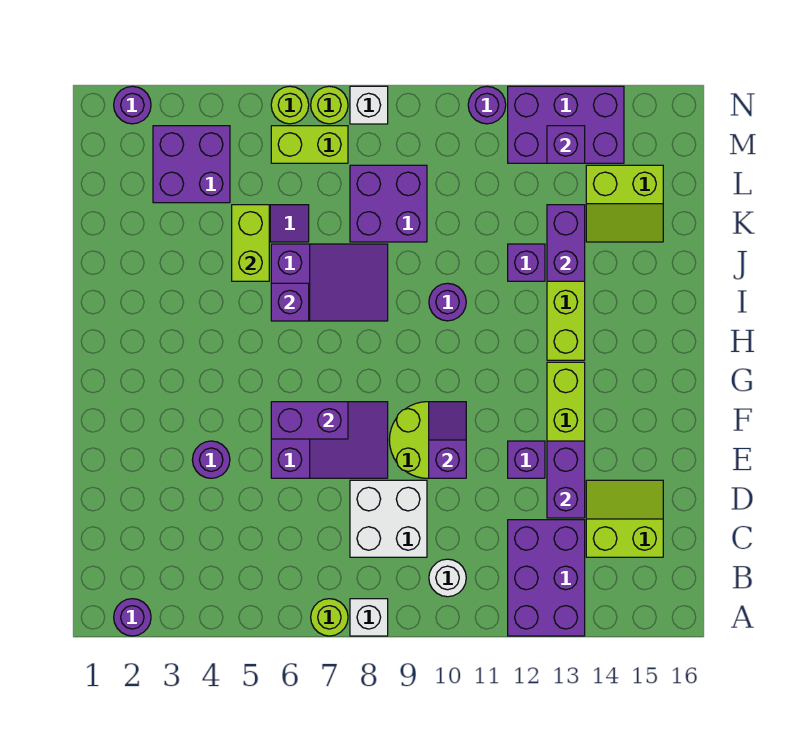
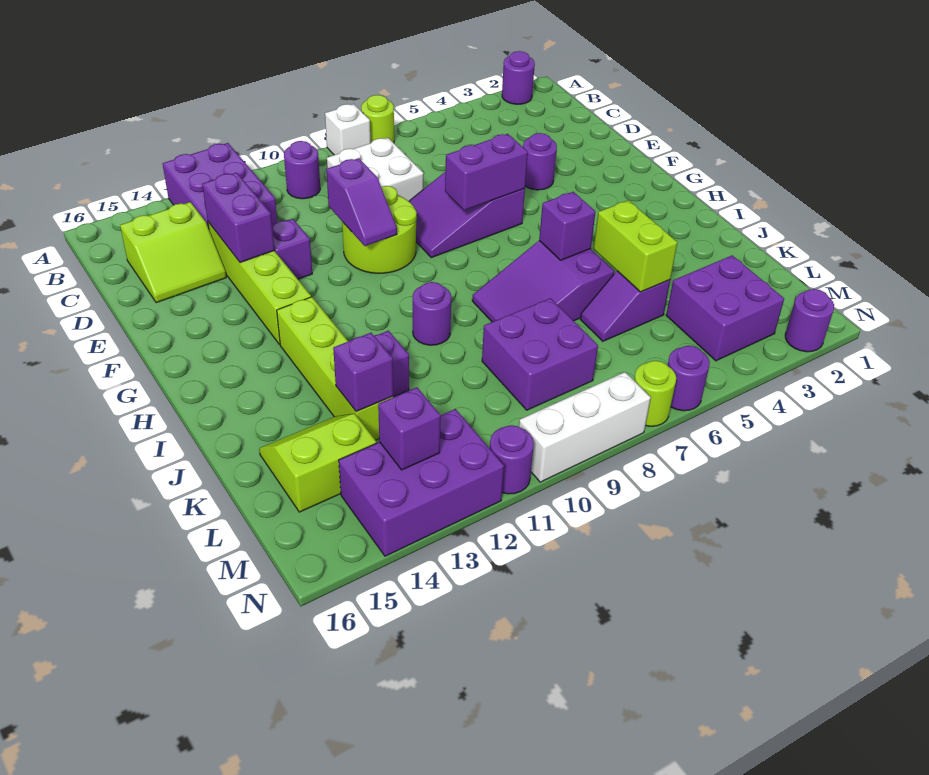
white 1x1 round brick [429,559,466,597] -> purple 1x1 round brick [284,141,320,199]
purple 1x2 brick [547,205,585,281] -> purple 1x1 brick [333,333,393,412]
lime 1x2 brick [271,126,348,163] -> none
lime 1x1 round brick [271,86,309,124] -> purple 1x1 round brick [668,346,710,411]
white 1x1 brick [350,86,388,124] -> white 1x3 brick [519,372,651,482]

